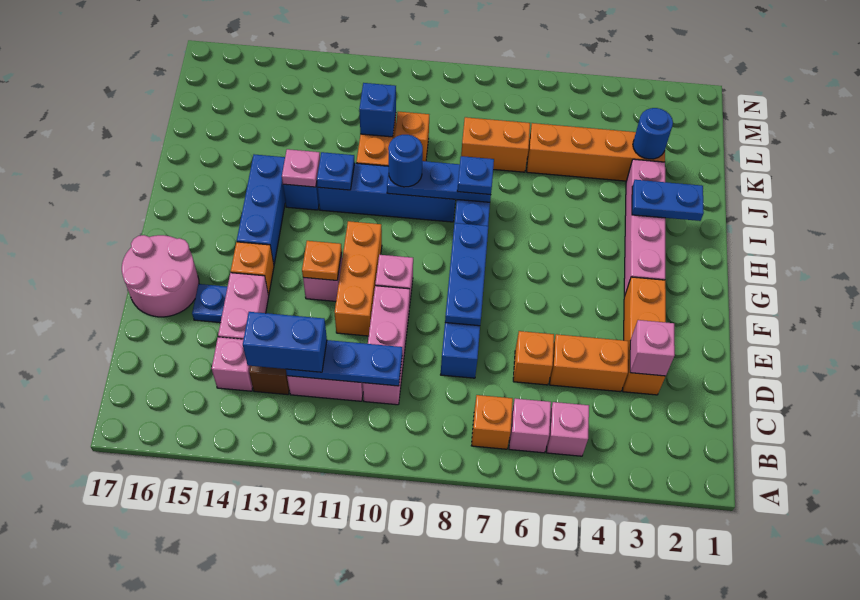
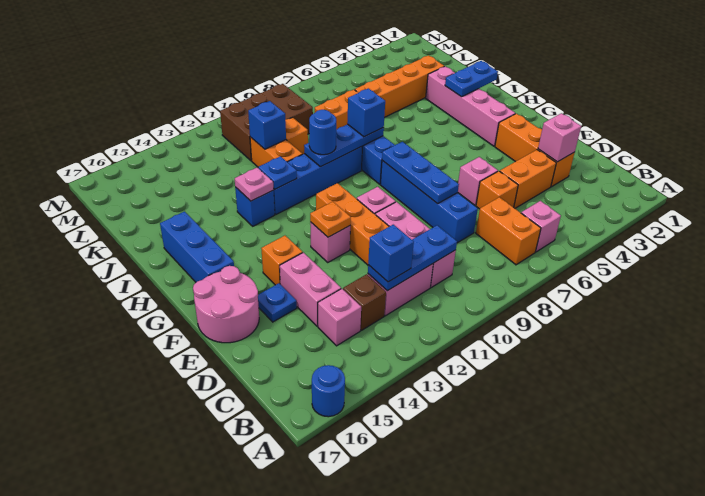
pink 1x1 brick [546,402,589,456] -> pink 1x1 brick moved to [458,157,498,205]
orange 1x1 brick [471,395,513,449] -> orange 1x2 brick [476,197,541,265]
blue 1x2 brick [243,312,327,372] -> blue 1x1 brick [368,225,414,282]
blue 1x3 brick [237,154,285,264] -> blue 1x3 brick moved to [160,212,234,282]
blue 1x1 plate [457,156,494,195] -> blue 1x1 brick [347,88,385,137]
blue 1x1 round brick [633,108,673,159] -> blue 1x1 round brick moved to [312,365,345,417]
none -> brown 2x3 brick [220,84,313,161]

